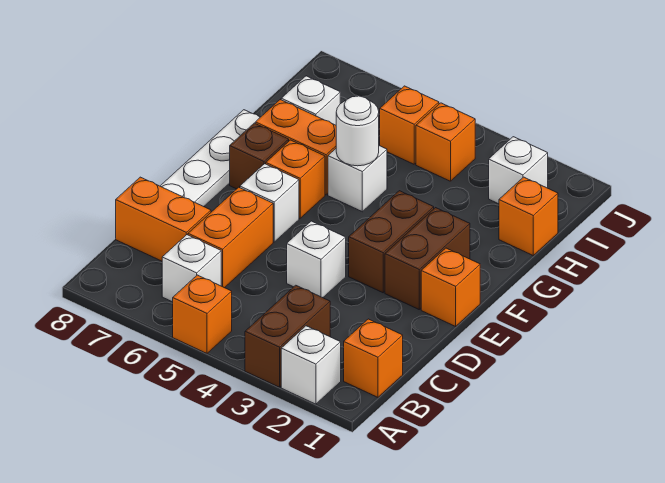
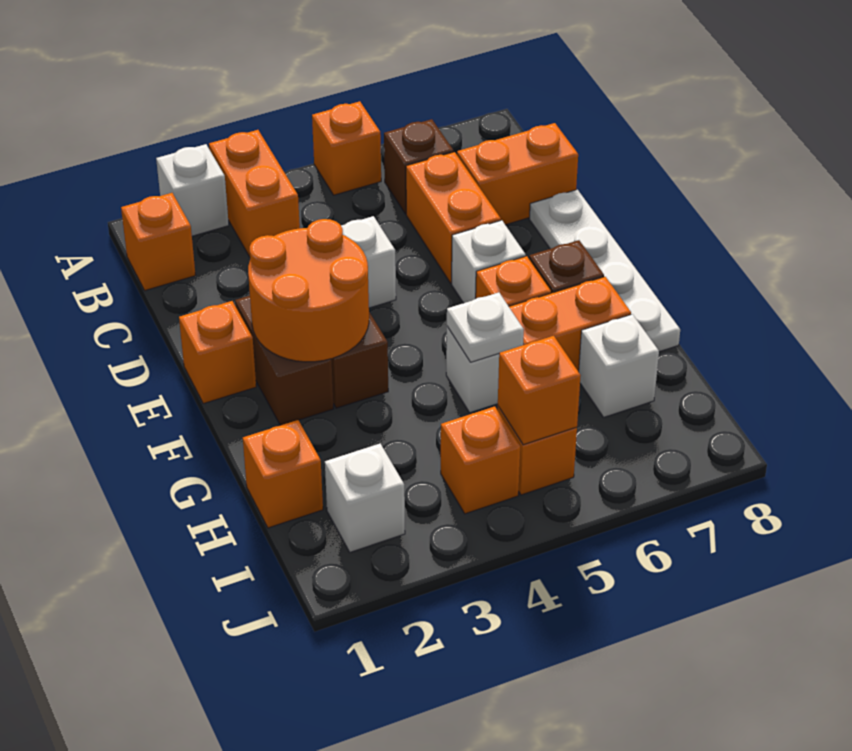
brown 1x2 brick [245,285,330,387] -> orange 1x2 brick [209,130,300,257]
white 1x1 brick [162,235,221,302] -> brown 1x1 brick [384,119,454,214]
none -> orange 2x2 round brick [248,219,369,362]
white 1x1 round brick [336,96,379,166] -> white 1x1 plate [447,293,524,362]
none -> orange 1x1 brick [498,336,581,445]

